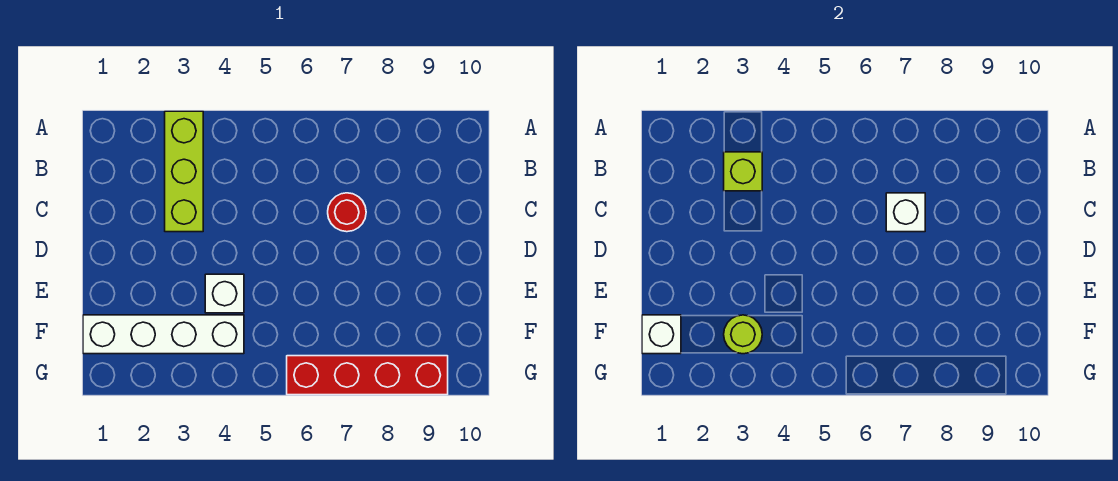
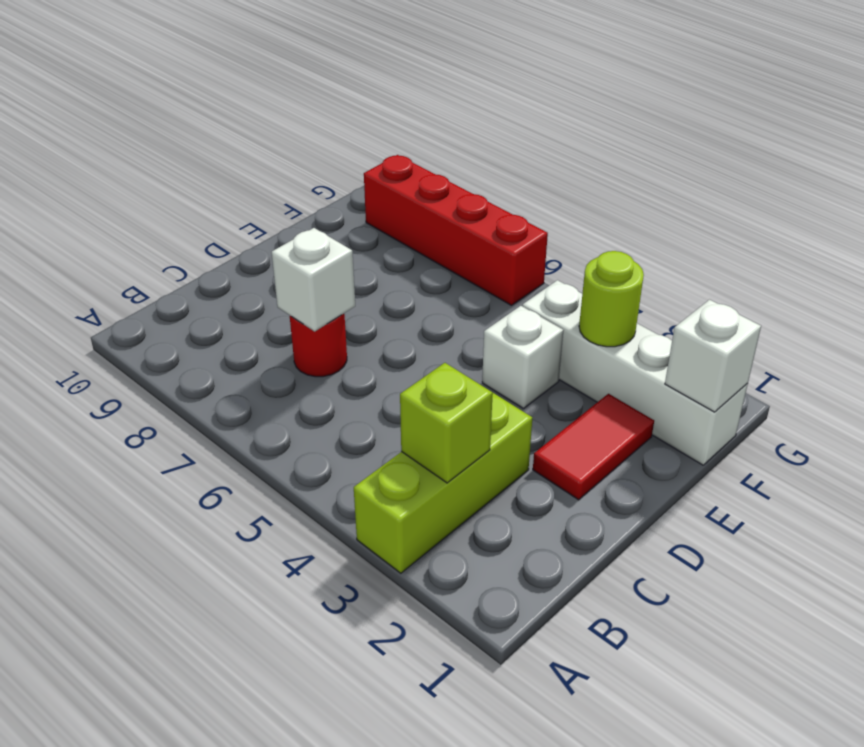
none -> red 1x2 tile [533,394,654,500]

